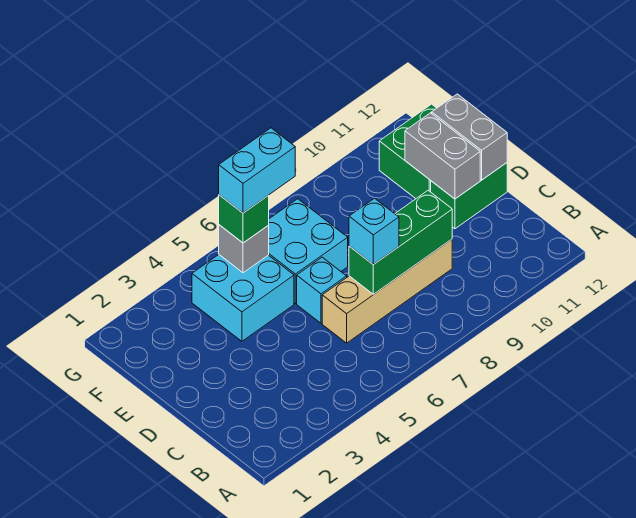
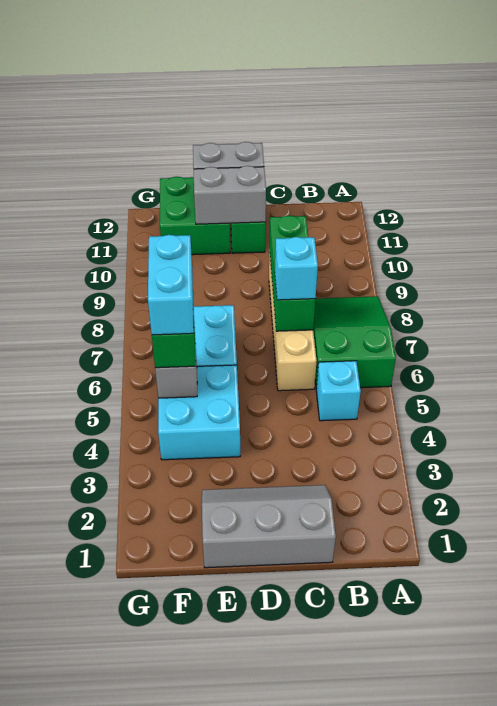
none -> green 2x3 slope [313,296,396,388]
none -> grey 2x3 slope [202,485,336,568]
cyan 1x1 brick [297,257,347,323] -> cyan 1x1 brick moved to [316,361,361,421]

